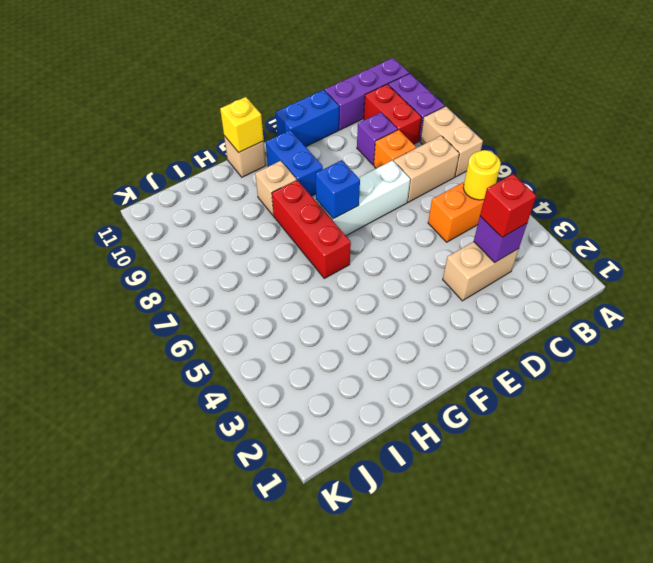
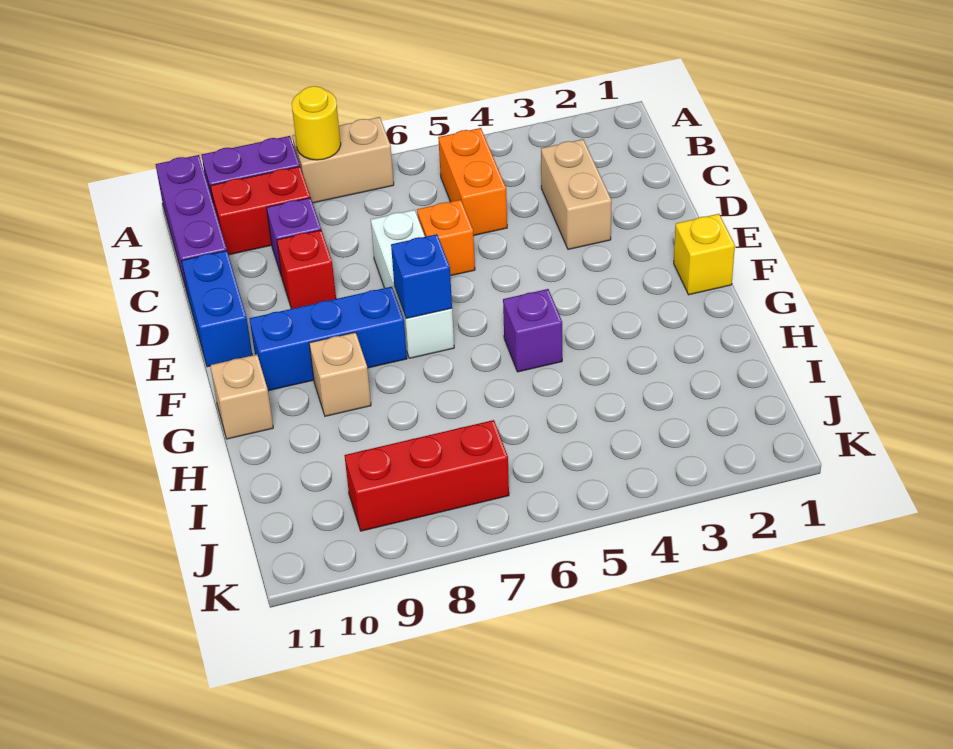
yellow 1x1 round brick [463,150,501,200] -> yellow 1x1 round brick moved to [292,86,341,160]
tan 1x2 brick [394,136,459,202] -> none
purple 1x1 brick [474,216,527,263] -> purple 1x1 brick moved to [503,289,562,372]
red 1x1 brick [480,174,536,237] -> red 1x1 brick moved to [277,230,336,309]
orange 1x1 brick [374,130,416,168] -> orange 1x1 brick moved to [417,200,475,276]
blue 1x2 brick [266,130,323,196] -> blue 1x3 brick [249,287,407,391]
red 1x3 brick [272,180,351,278] -> red 1x3 brick moved to [344,420,509,531]
yellow 1x1 brick [220,97,264,152] -> yellow 1x1 brick moved to [674,214,735,295]

